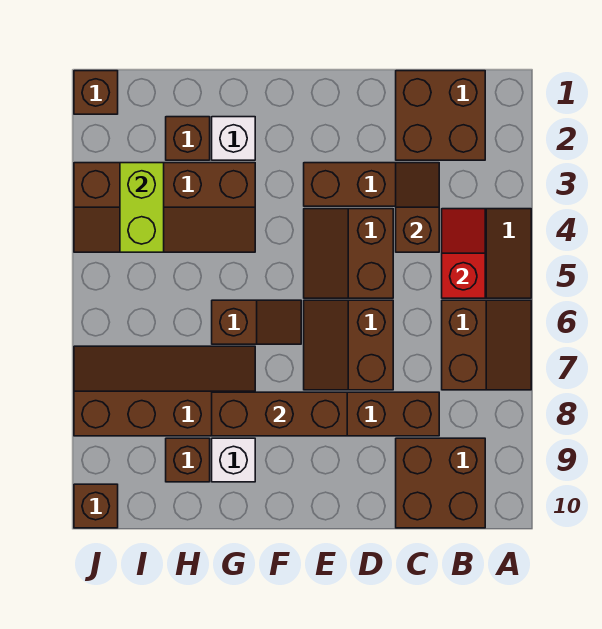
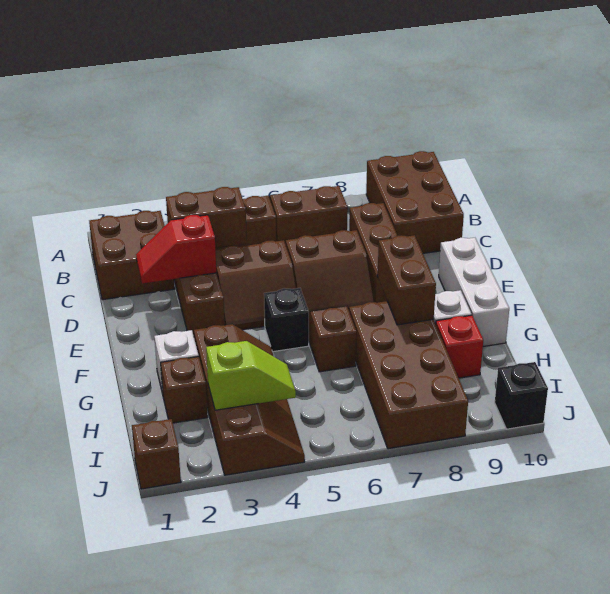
red 1x2 slope [442,209,485,298] -> red 1x2 slope moved to [136,215,216,284]
brown 2x2 brick [396,438,485,528] -> brown 2x3 brick [366,151,464,253]
brown 1x2 slope [396,163,439,252] -> brown 1x2 brick [166,187,247,248]
brown 1x3 brick [212,392,347,436] -> brown 1x2 brick [377,235,436,325]
none -> white 1x3 brick [439,238,509,346]
none -> black 1x1 brick [264,288,309,352]
brown 2x4 slope [74,346,255,436] -> brown 2x4 brick [349,301,468,449]
brown 1x1 brick [166,438,210,482] -> red 1x1 brick [436,315,483,378]
lime 1x2 brick [120,163,164,252] -> lime 1x2 slope [206,341,296,410]
brown 1x1 brick [74,484,118,528] -> black 1x1 brick [495,362,548,429]

